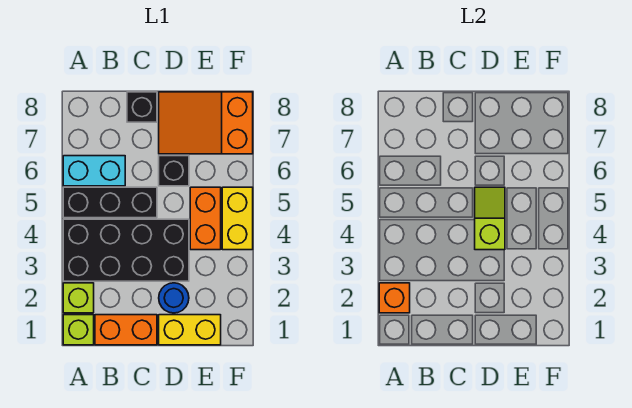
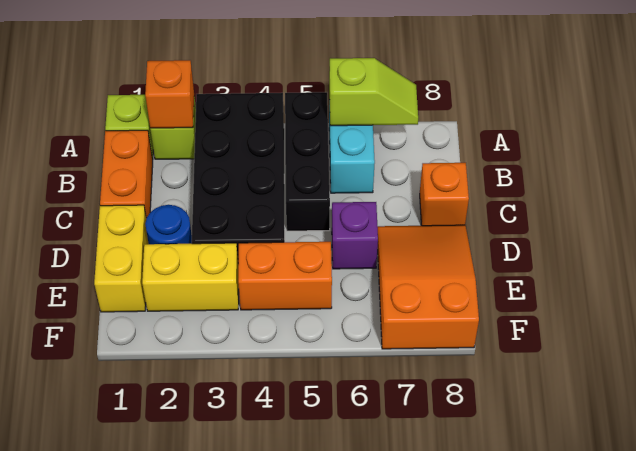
black 1x1 brick [127,92,157,122] -> orange 1x1 brick [420,163,469,226]
lime 1x2 slope [475,187,505,250] -> lime 1x2 slope moved to [329,58,418,126]
black 1x1 brick [159,156,189,186] -> purple 1x1 brick [332,202,378,269]
yellow 1x2 brick [222,187,253,250] -> yellow 1x2 brick moved to [142,243,239,311]

